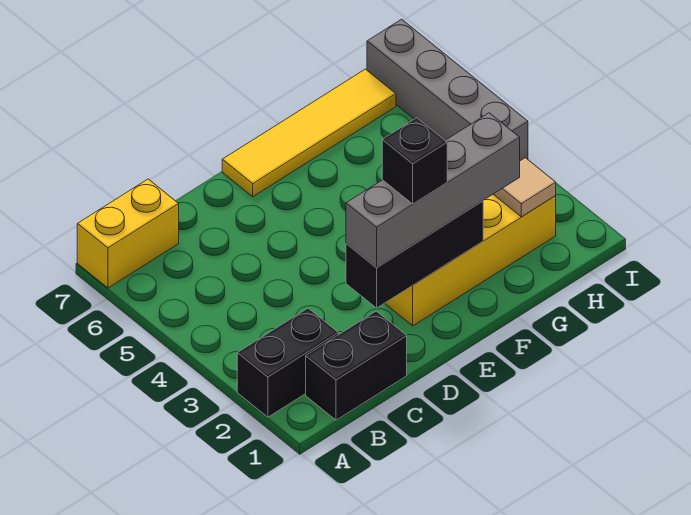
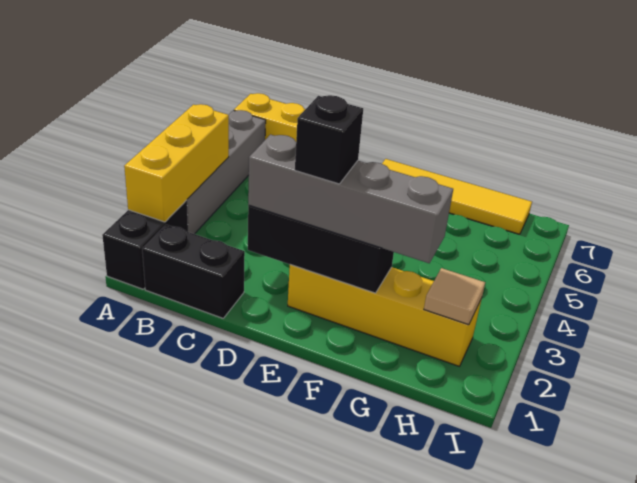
black 1x2 brick [237,308,339,417] -> black 1x2 brick turned to [102,200,188,289]
none -> yellow 1x3 brick [124,104,229,222]
grey 1x4 brick [367,19,528,161] -> grey 1x4 brick moved to [187,110,266,234]

